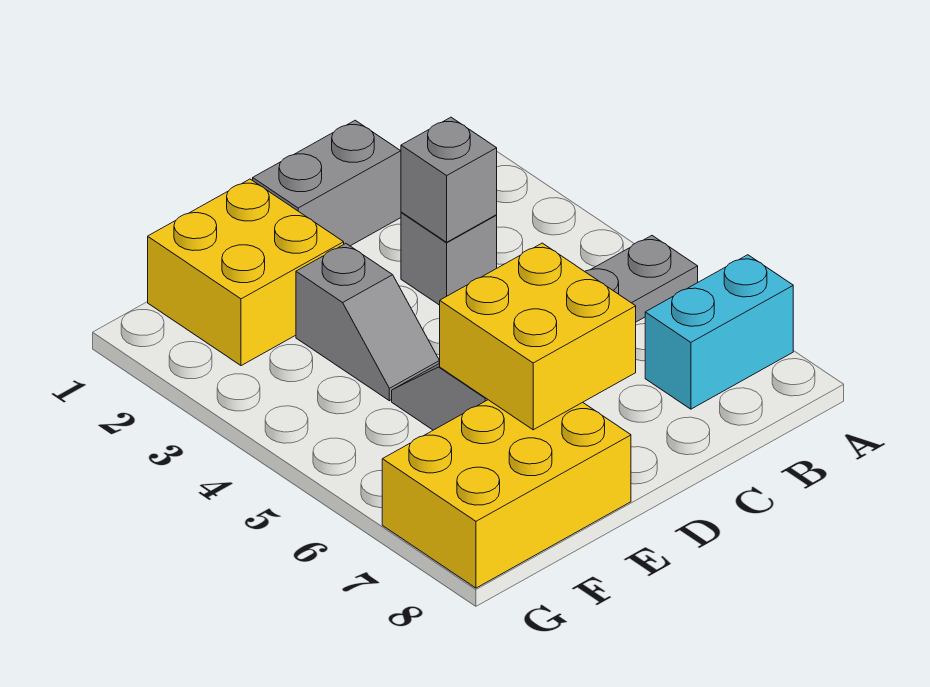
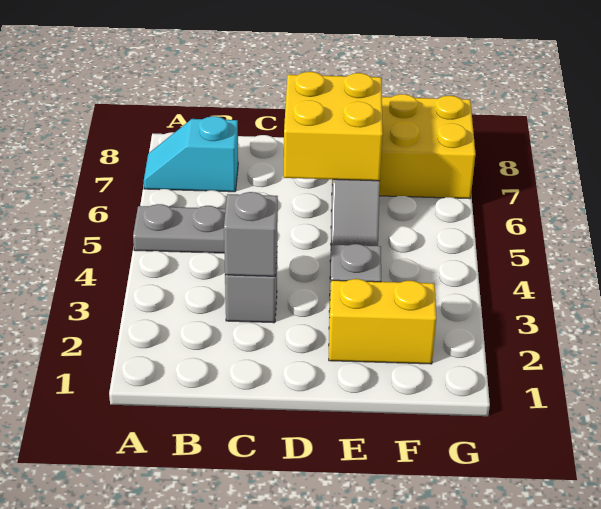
cyan 1x2 brick [645,255,793,409] -> cyan 1x2 slope [144,116,238,192]
grey 1x2 brick [253,120,401,246] -> none
yellow 2x2 brick [148,179,344,366] -> yellow 1x2 brick [329,279,437,364]

